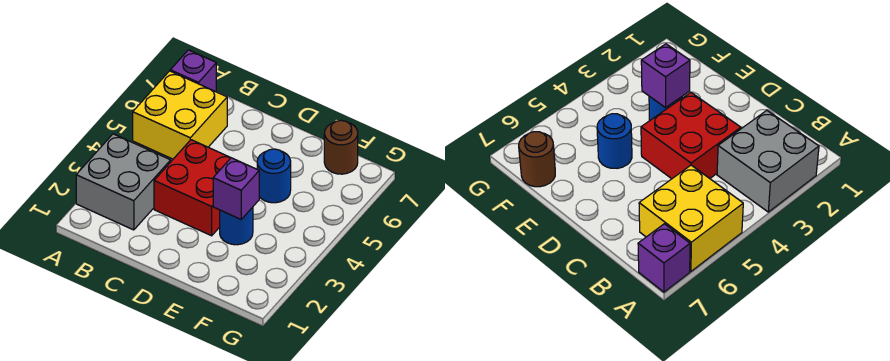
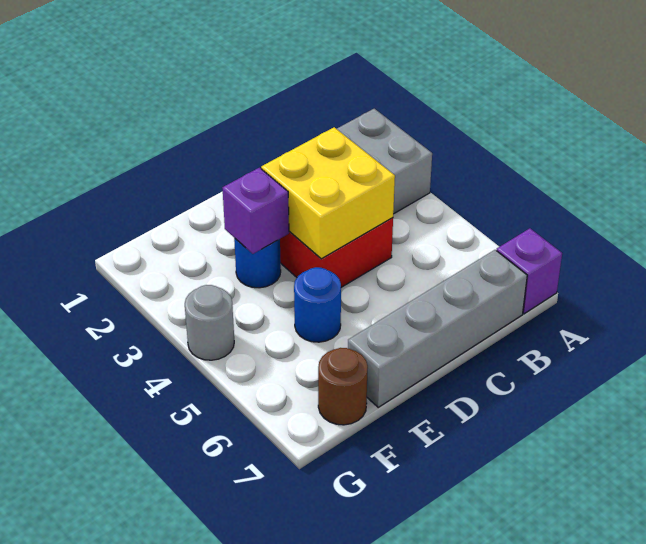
yellow 2x2 brick [133,71,227,159] -> yellow 2x2 brick moved to [261,127,395,259]
none -> grey 1x4 brick [348,250,527,407]
none -> grey 1x1 round brick [185,285,234,360]

